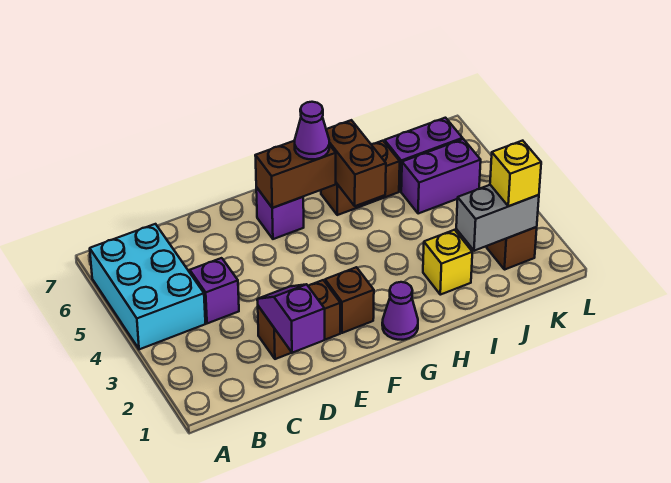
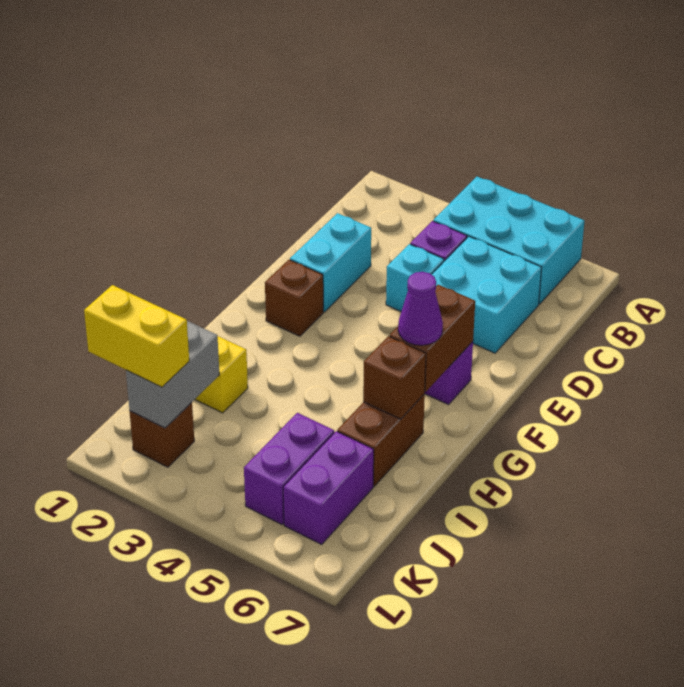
none -> cyan 2x2 brick [431,236,542,353]
purple 1x2 slope [257,284,325,353] -> none
brown 1x2 brick [258,280,340,359] -> cyan 1x2 brick [290,213,371,312]
none -> cyan 1x1 brick [386,244,444,311]
purple 1x1 cone [382,282,418,340] -> none
brown 1x2 brick [326,120,386,206] -> brown 1x1 brick [363,336,426,419]
yellow 1x1 brick [490,141,541,206] -> yellow 1x2 brick [84,285,189,387]

